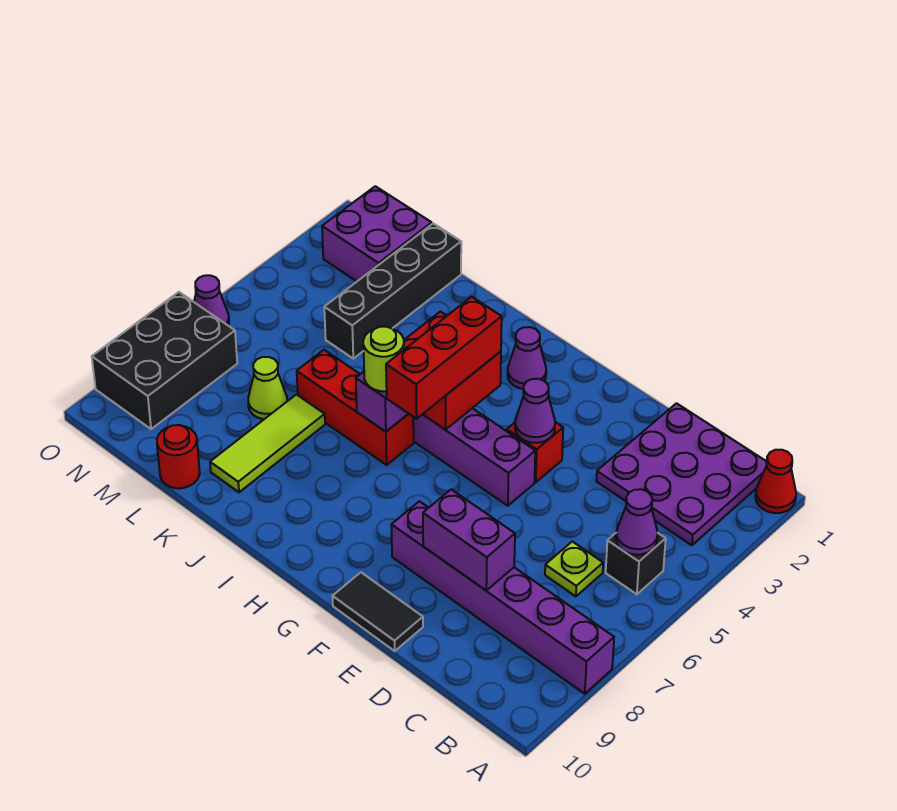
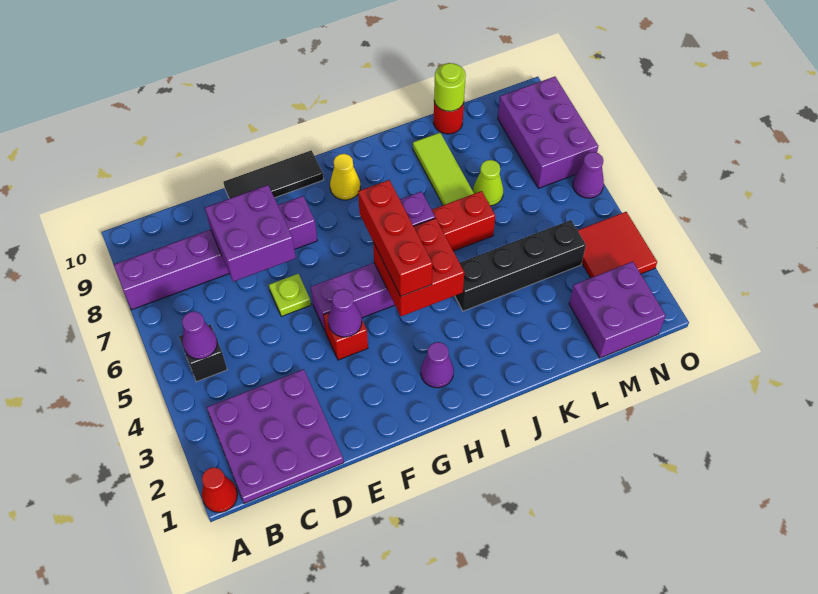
lime 1x1 plate [545,541,603,596] -> lime 1x1 plate moved to [269,274,311,316]
purple 1x2 brick [423,489,515,590] -> purple 2x2 brick [205,185,296,282]
black 1x2 tile [332,572,423,651] -> black 1x3 tile [224,150,324,199]
none -> yellow 1x1 cone [330,154,360,200]
lime 1x1 round brick [363,327,404,391] -> lime 1x1 round brick moved to [434,63,466,111]
black 1x4 brick [324,224,461,359] -> black 1x4 brick turned to [455,220,586,311]
none -> red 2x2 tile [578,212,657,278]
black 2x3 brick [92,292,237,429] -> purple 2x3 brick [498,77,598,188]

